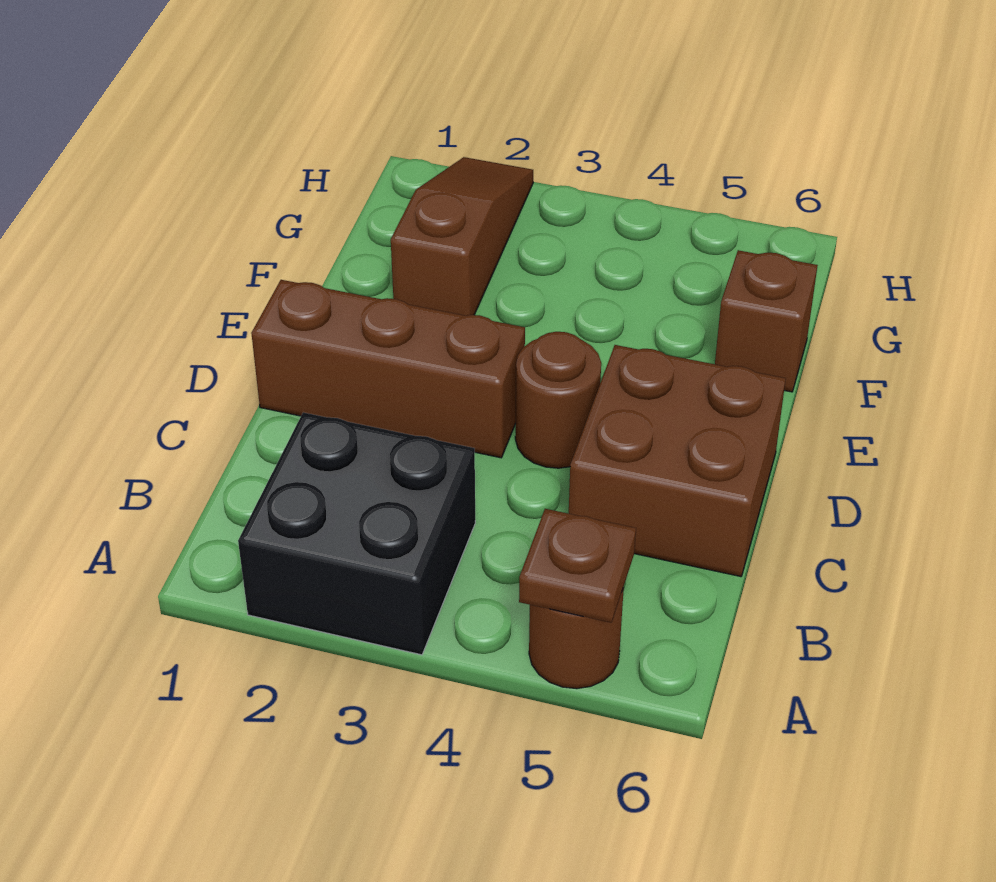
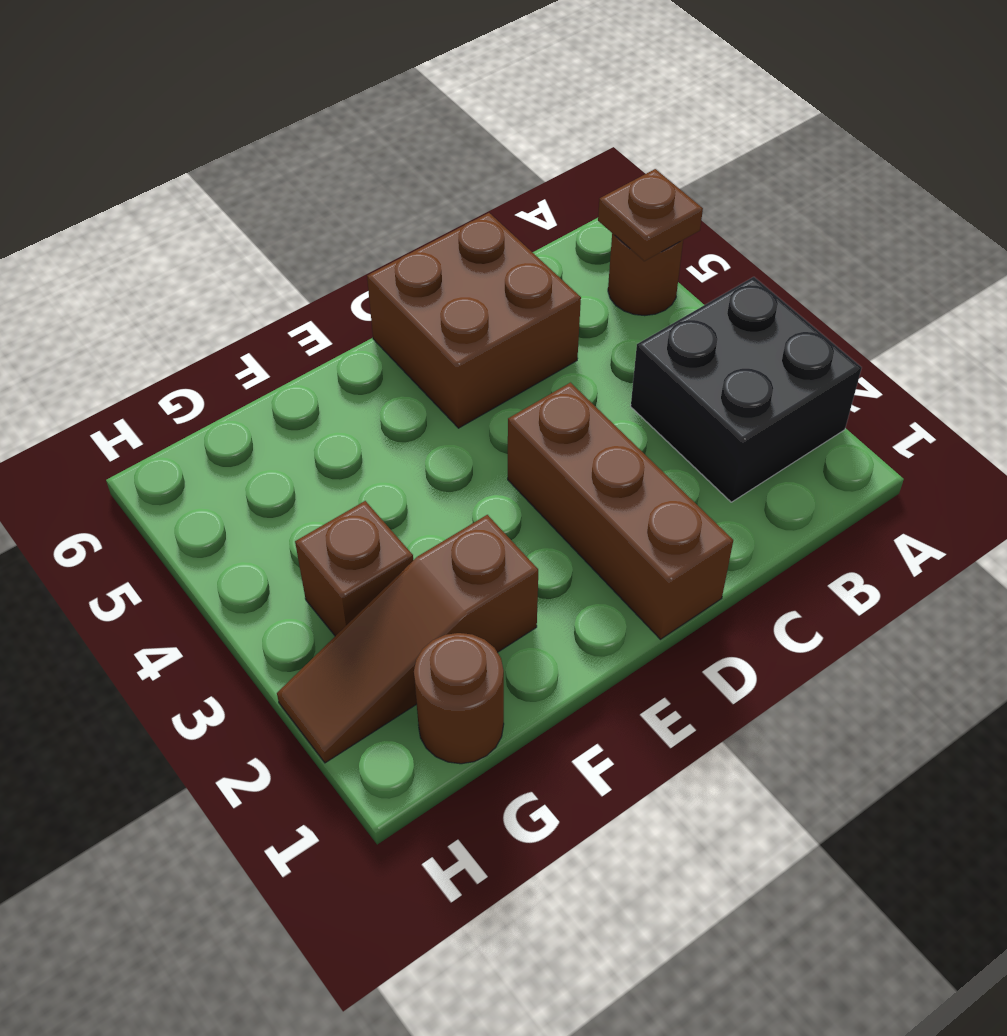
brown 1x1 round brick [515,332,601,468] -> brown 1x1 round brick moved to [414,633,504,764]
brown 1x1 brick [715,250,818,392] -> brown 1x1 brick moved to [295,501,413,636]

